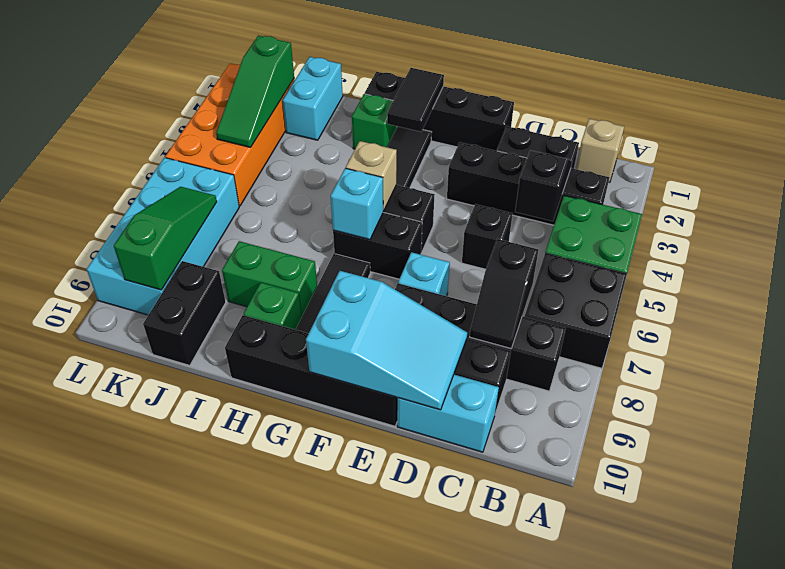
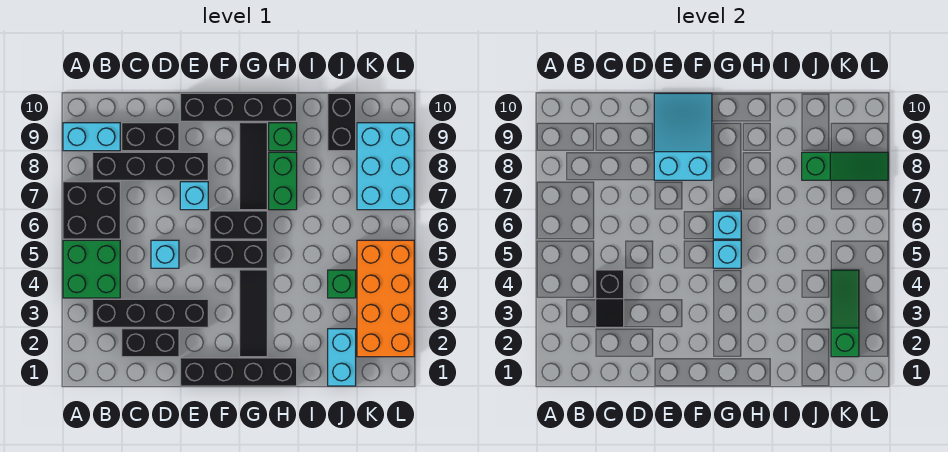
tan 1x1 brick [576,119,624,182] -> none
black 1x2 slope [470,239,538,349] -> none
cyan 1x2 brick [397,375,499,452] -> cyan 1x2 brick moved to [63,123,120,151]
black 1x1 brick [462,204,513,269] -> cyan 1x1 brick [151,240,179,268]
cyan 2x3 slope [306,271,467,410] -> cyan 2x3 slope turned to [654,93,712,180]
black 1x2 tile [387,68,444,132] -> none
tan 1x1 brick [346,141,397,211] -> cyan 1x1 brick [713,240,741,268]
green 1x1 brick [352,94,397,149] -> green 1x1 brick moved to [328,270,356,298]
green 1x2 brick [222,241,317,316] -> green 1x2 brick turned to [269,152,297,210]
cyan 2x4 brick [87,158,239,315] -> cyan 2x3 brick [357,123,414,210]
green 1x3 slope [114,187,217,290] -> green 1x3 slope turned to [802,152,888,180]

